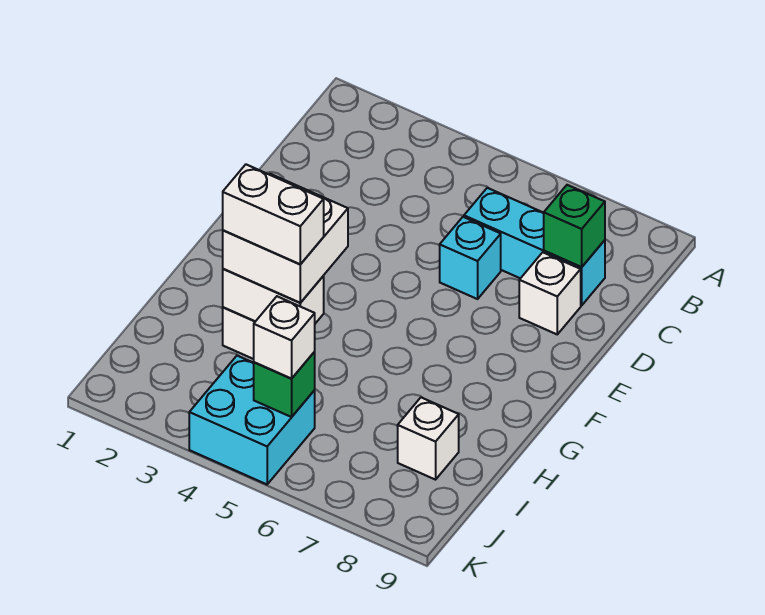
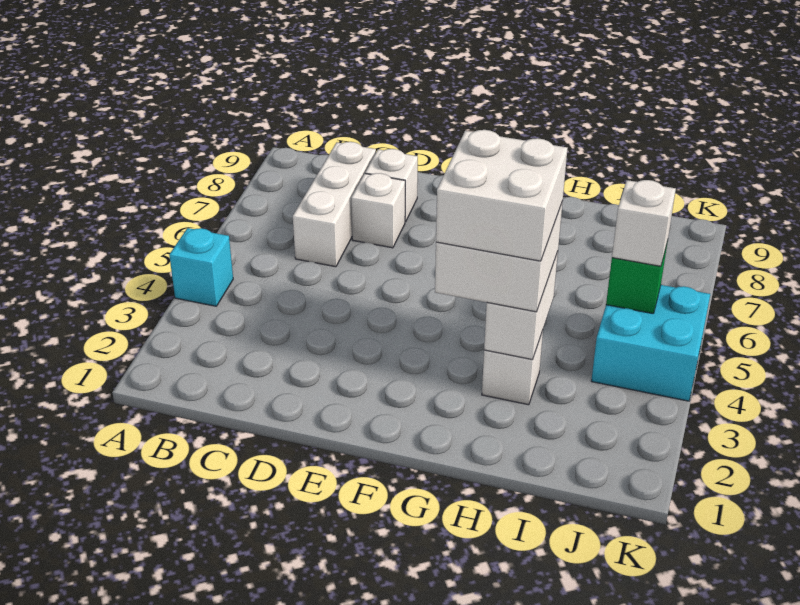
cyan 1x3 brick [464,188,605,305] -> white 1x3 brick [293,142,376,267]
green 1x1 brick [544,185,605,267] -> none
cyan 1x1 brick [440,217,501,299] -> cyan 1x1 brick moved to [169,228,233,306]
white 1x2 brick [223,165,324,264] -> white 2x2 brick [436,130,568,261]
white 1x1 brick [398,398,459,480] -> white 1x1 brick moved to [351,173,405,248]

